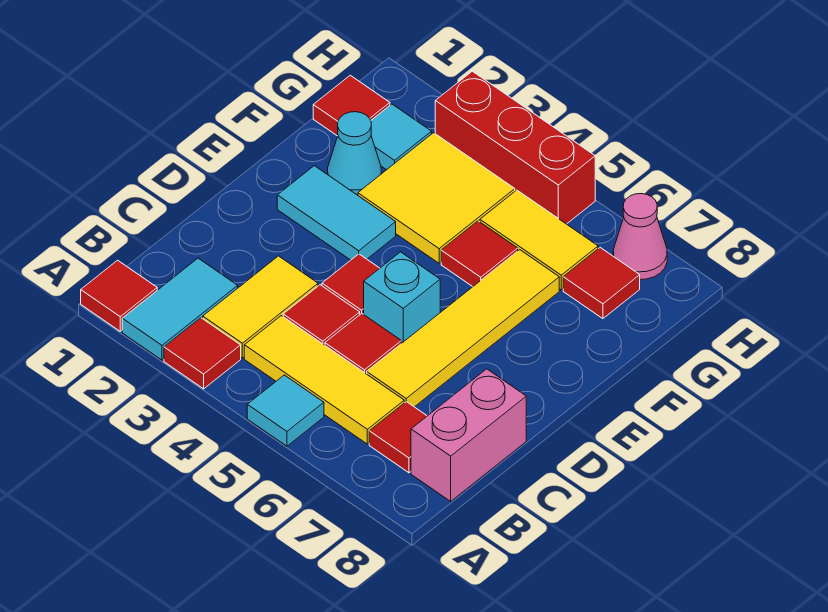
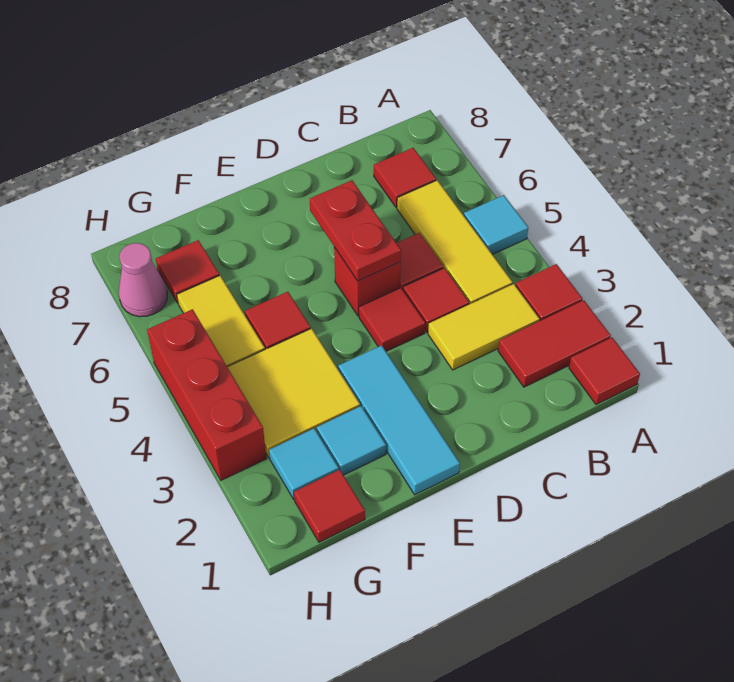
cyan 1x2 tile [122,258,238,360] -> red 1x2 tile [498,300,611,387]
pink 1x2 brick [411,369,526,501] -> none
yellow 1x4 tile [367,250,559,407] -> none
cyan 1x1 brick [364,252,440,343] -> red 1x1 brick [334,247,401,316]
none -> red 1x2 plate [310,180,401,281]
cyan 1x2 tile [277,166,396,260] -> cyan 1x3 tile [338,345,460,495]
cyan 1x1 cone [328,112,381,195] -> cyan 1x1 tile [317,406,386,475]

